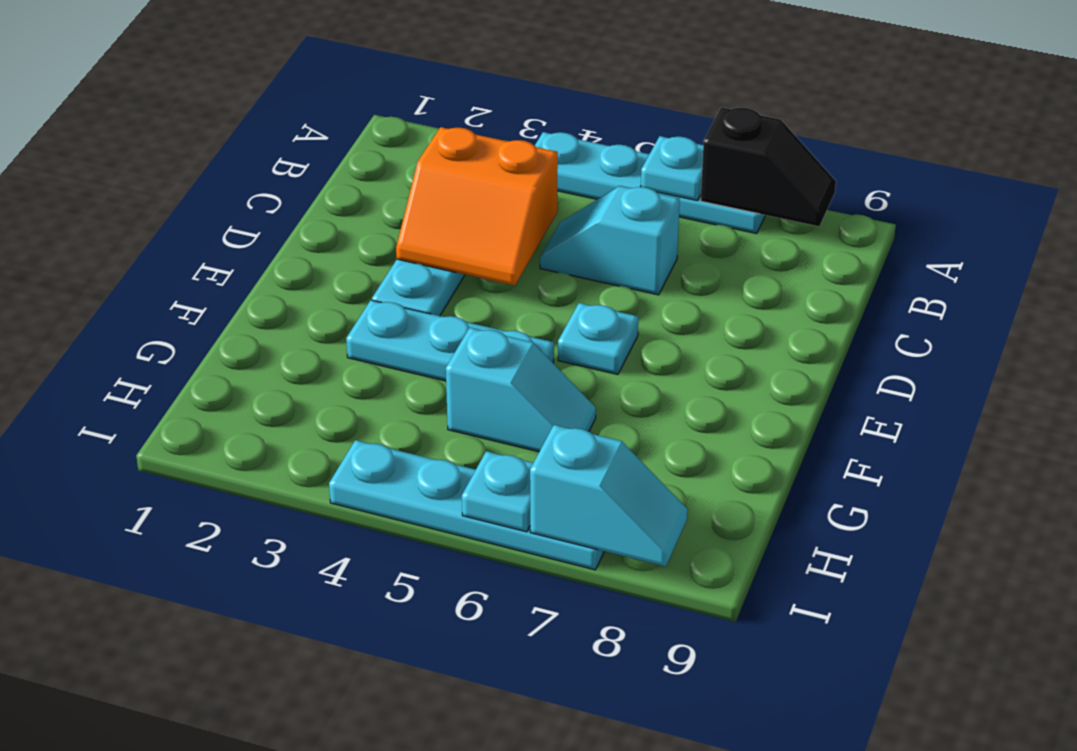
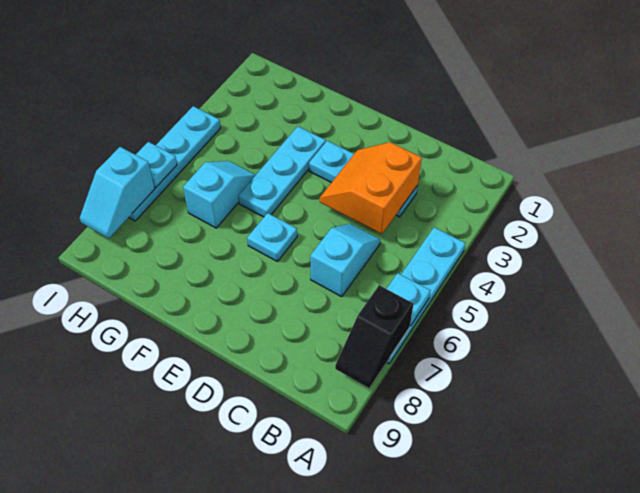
cyan 1x2 slope [446,328,596,452] -> cyan 1x2 slope turned to [183,161,255,228]

